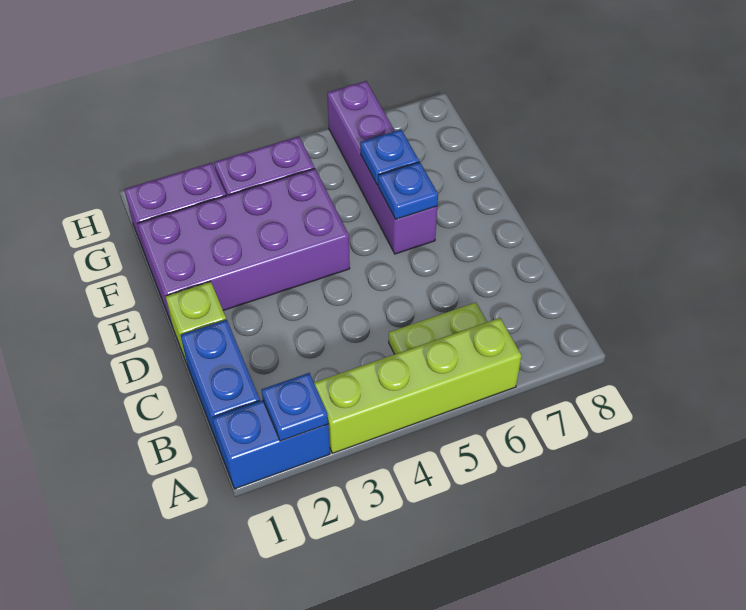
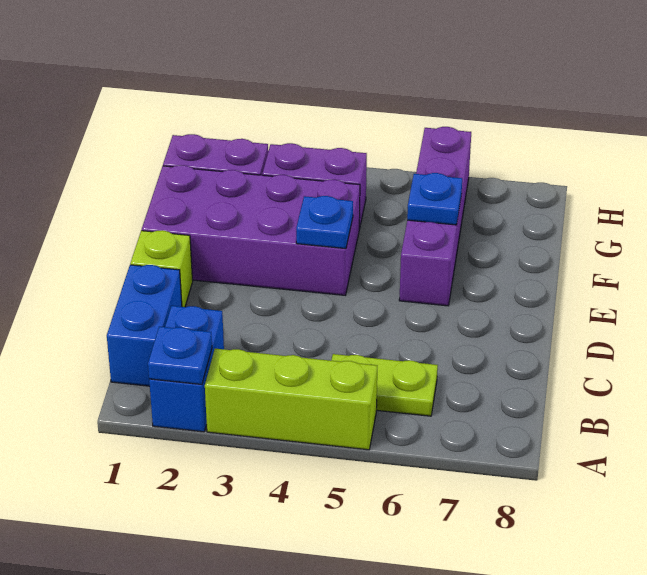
blue 1x2 brick [213,400,330,489] -> blue 1x2 brick turned to [149,306,224,432]
lime 1x4 brick [314,318,521,453] -> lime 1x3 brick [205,349,377,450]
blue 1x1 plate [378,162,438,219] -> blue 1x1 plate moved to [296,196,353,249]

